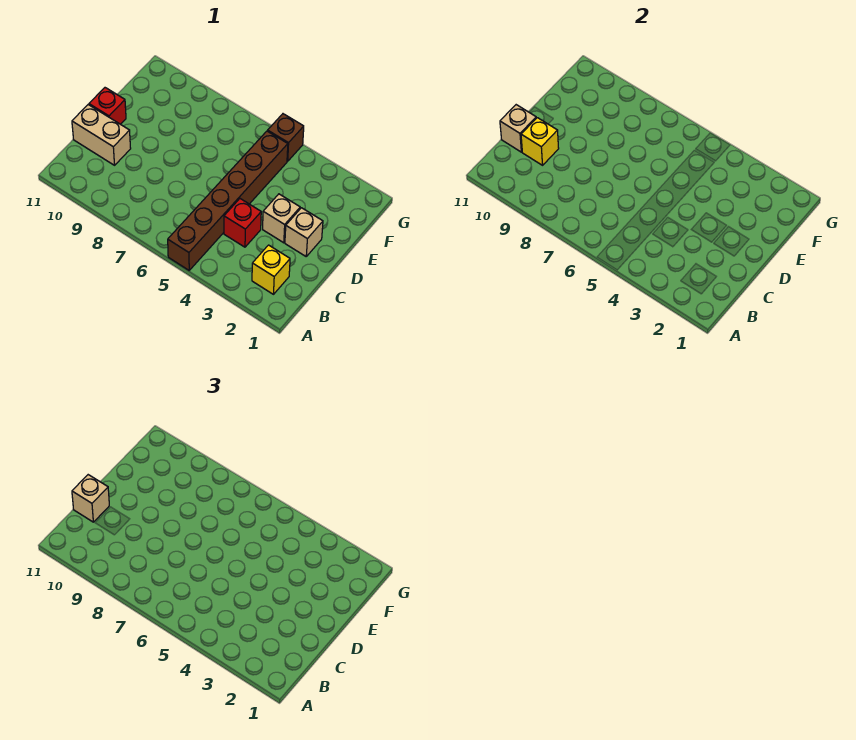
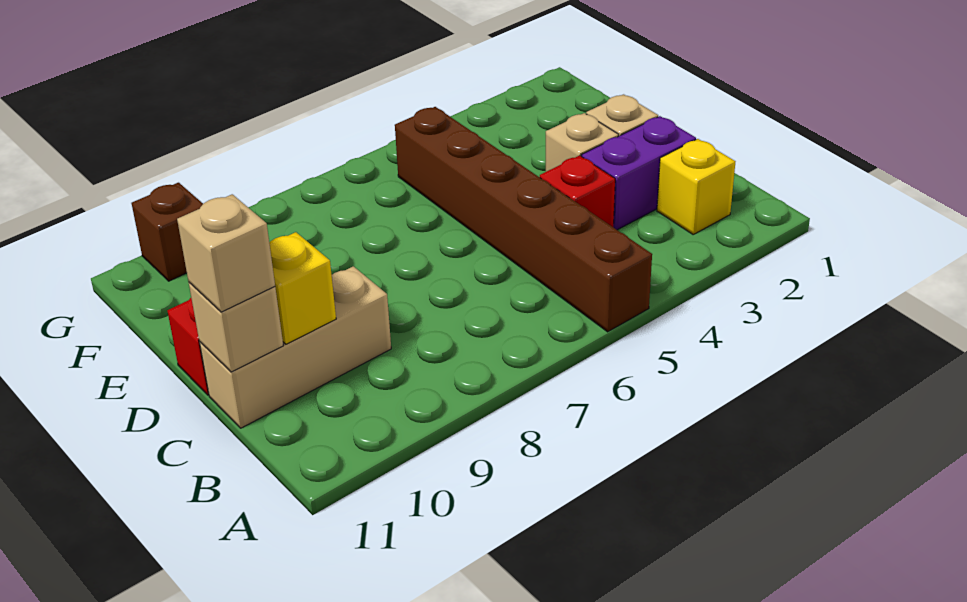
none -> purple 1x2 brick [582,116,696,230]
tan 1x2 brick [72,105,131,165] -> tan 1x3 brick [199,266,391,428]
brown 1x1 brick [268,114,304,161] -> brown 1x1 brick moved to [131,183,203,281]

